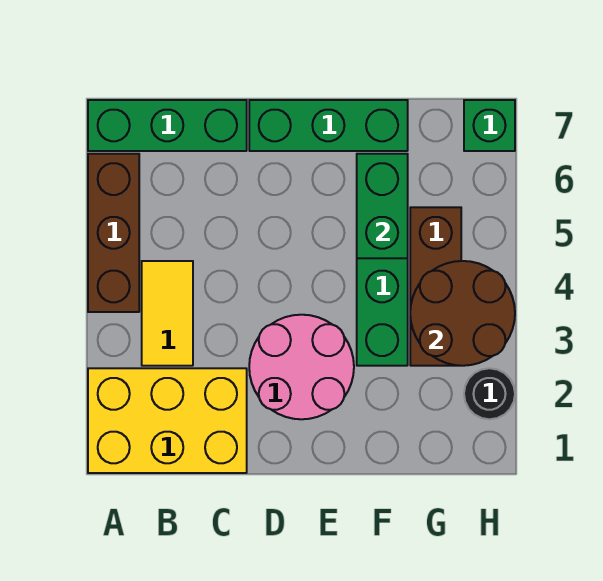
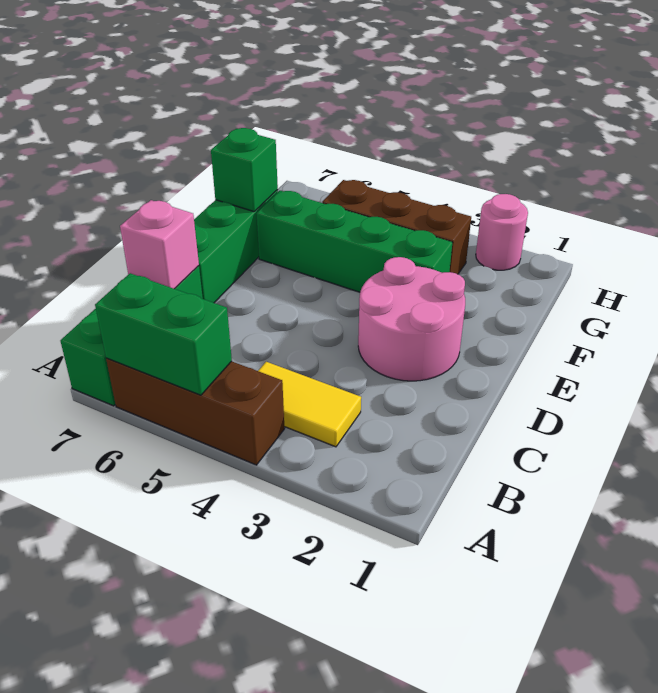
yellow 2x3 brick [88,368,247,473] -> none
none -> pink 1x1 brick [120,200,199,289]
green 1x2 brick [357,154,408,258] -> green 1x2 brick moved to [95,273,232,395]
brown 2x2 round brick [410,261,515,366] -> none
black 1x1 round brick [464,368,515,419] -> pink 1x1 round brick [476,194,528,270]
green 1x1 brick [464,100,515,151] -> green 1x1 brick moved to [211,128,278,212]

